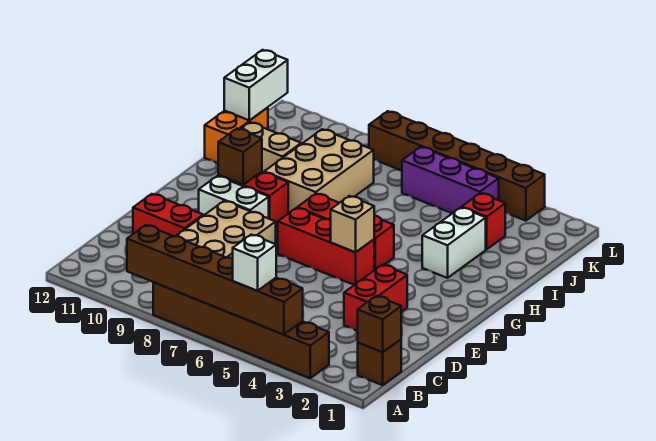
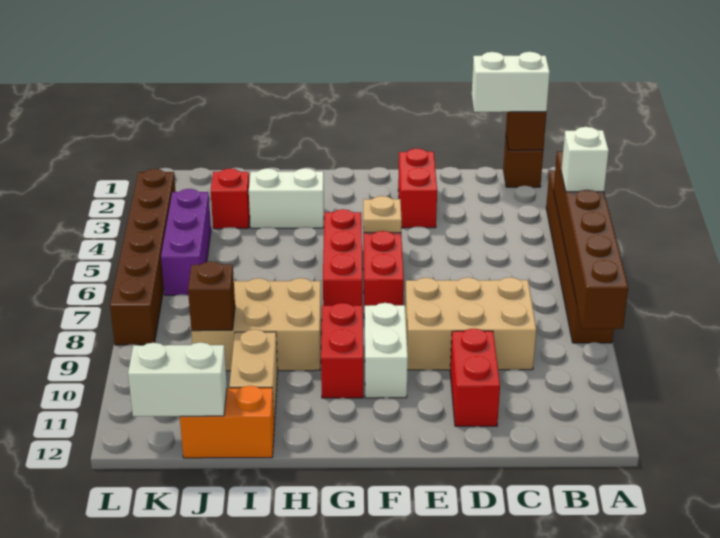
none -> white 1x2 brick [472,52,550,112]
red 1x2 brick [344,265,407,331] -> red 1x2 brick turned to [398,148,437,228]
tan 1x1 brick [331,196,374,252] -> tan 1x1 plate [363,196,402,233]
brown 1x1 brick [218,129,262,185] -> brown 1x1 brick moved to [188,261,235,331]

